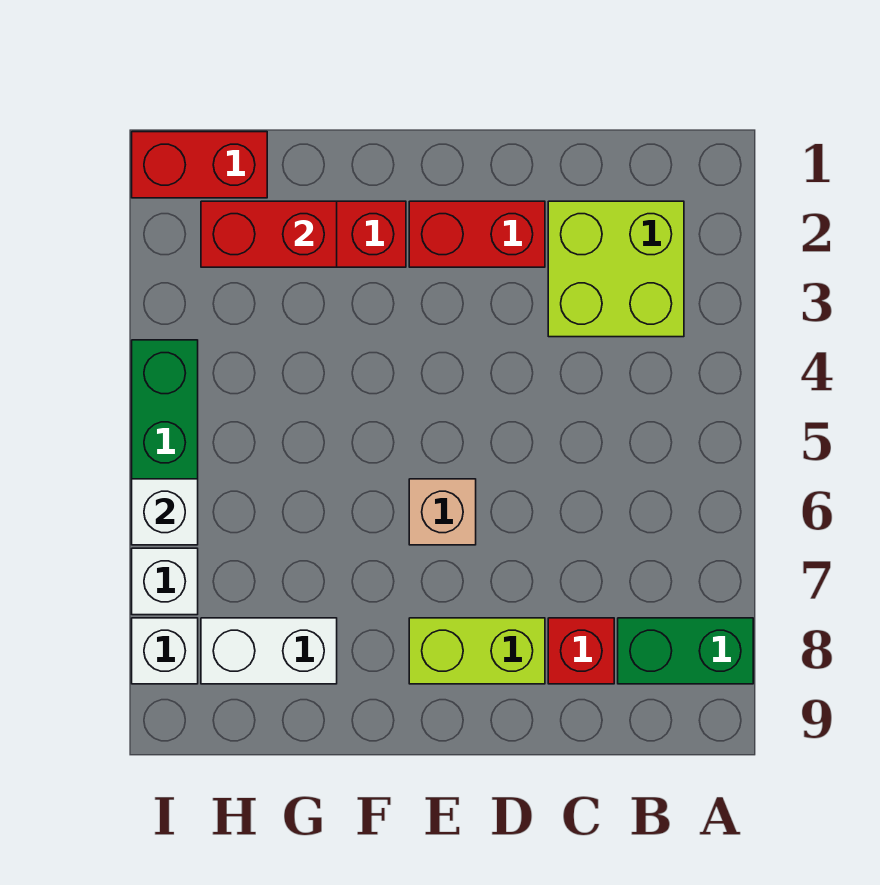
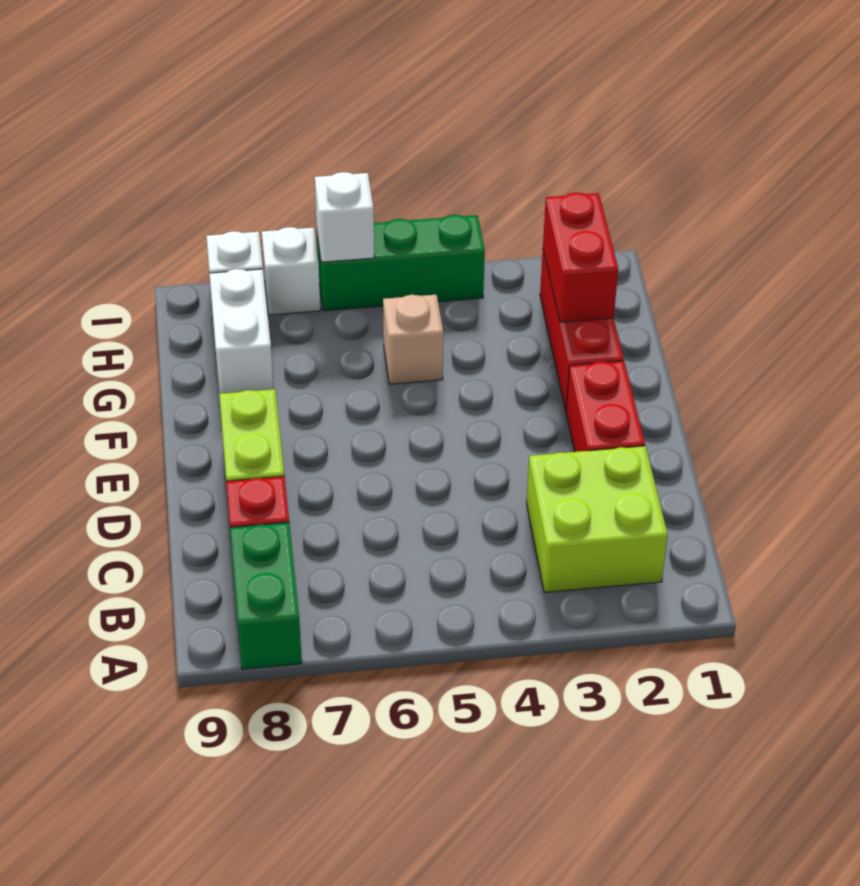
tan 1x1 brick [409,479,476,545] -> tan 1x1 brick moved to [383,295,443,384]
red 1x2 brick [132,132,267,198] -> none

